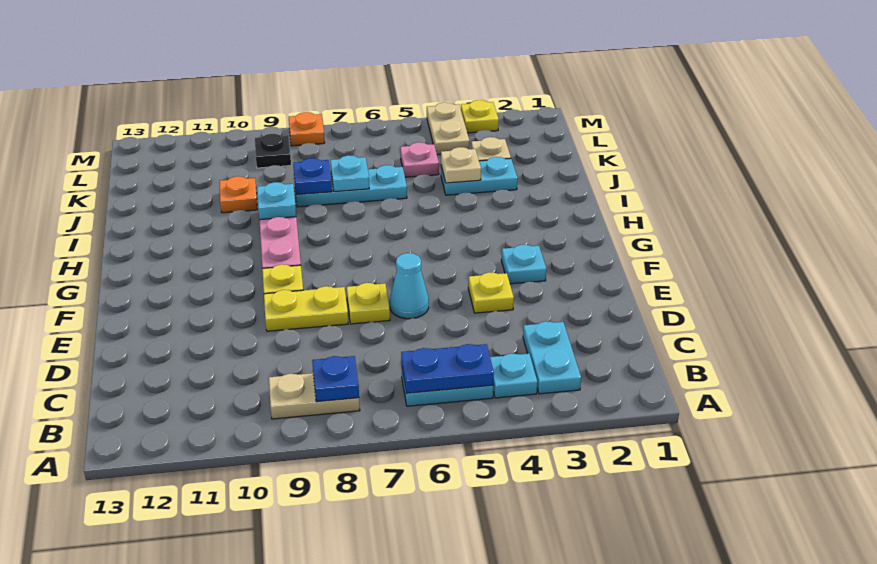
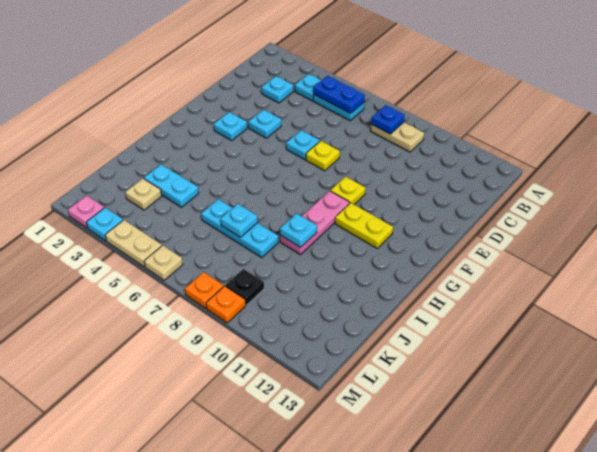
cyan 1x2 plate [523,321,581,394] -> cyan 1x1 plate [262,76,293,103]
yellow 1x1 plate [468,272,514,313] -> cyan 1x1 plate [248,109,281,138]
cyan 1x1 cone [390,253,429,319] -> cyan 1x1 plate [286,130,320,160]
yellow 1x2 plate [264,286,348,331] -> yellow 1x2 plate moved to [335,203,393,248]
tan 1x1 plate [441,147,481,183] -> tan 1x1 plate moved to [144,245,183,280]
blue 1x1 plate [293,158,332,195] -> none
orange 1x1 plate [220,176,257,213] -> orange 1x1 plate moved to [206,286,246,323]
pink 1x1 plate [400,142,439,177] -> pink 1x1 plate moved to [68,195,104,228]
tan 1x2 plate [427,102,469,155] -> tan 1x2 plate turned to [105,220,162,267]
yellow 1x1 plate [461,100,499,133] -> cyan 1x1 plate [86,208,123,241]

